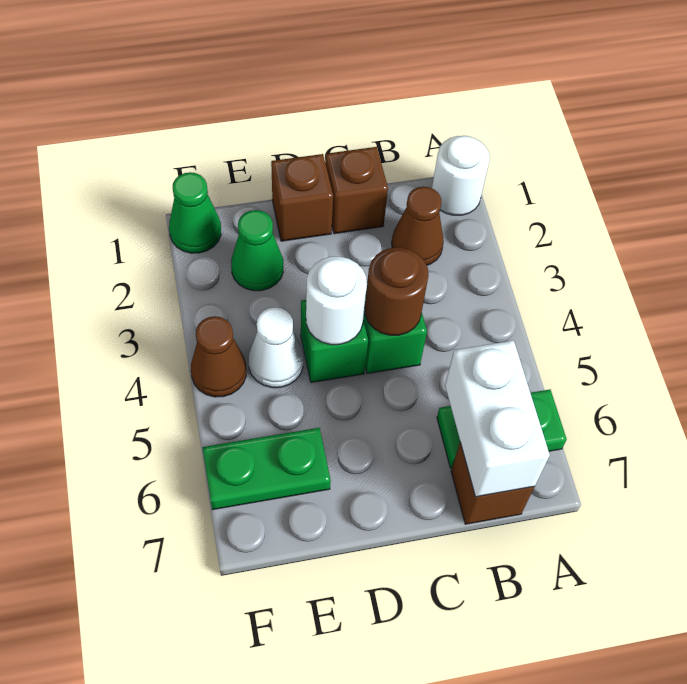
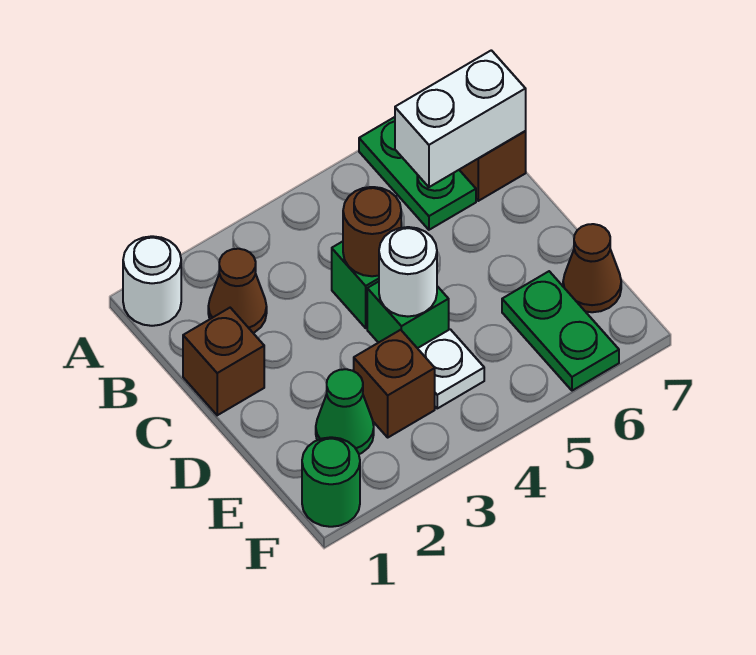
brown 1x1 brick [271,154,333,241] -> brown 1x1 brick moved to [354,330,435,437]
white 1x1 cone [249,307,303,388] -> white 1x1 plate [418,329,484,408]
green 1x1 cone [169,172,221,253] -> green 1x1 round brick [302,437,360,527]
brown 1x1 cone [191,316,246,397] -> brown 1x1 cone moved to [563,224,621,312]

